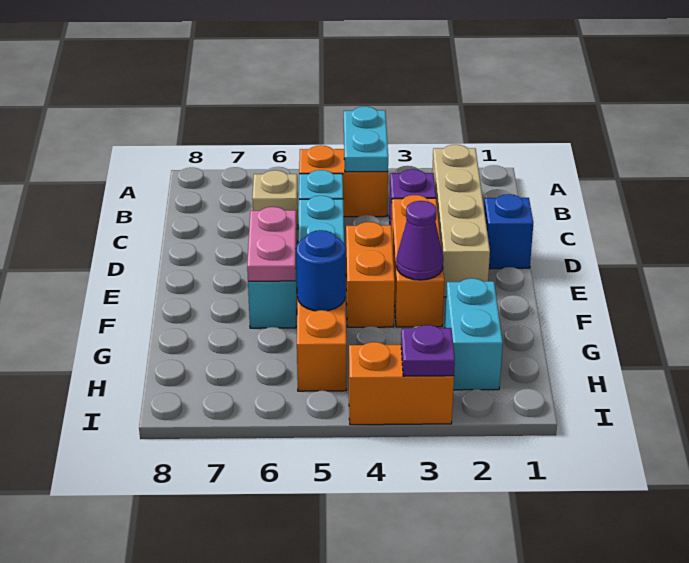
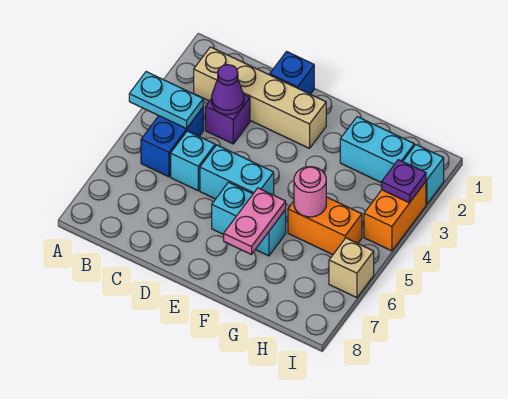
orange 1x2 brick [299,145,388,217] -> blue 1x2 brick [141,108,203,177]
tan 1x1 brick [252,170,298,243] -> tan 1x1 brick moved to [329,238,374,298]
orange 1x3 brick [391,195,444,327] -> none
orange 1x2 brick [346,222,395,327] -> none
pink 1x2 plate [247,207,296,281] -> pink 1x2 plate turned to [224,188,286,255]
purple 1x1 cone [396,201,443,280] -> purple 1x1 cone moved to [212,65,244,115]
blue 1x1 round brick [296,230,345,311] -> pink 1x1 round brick [294,167,326,217]
none -> cyan 1x1 brick [403,145,444,204]

